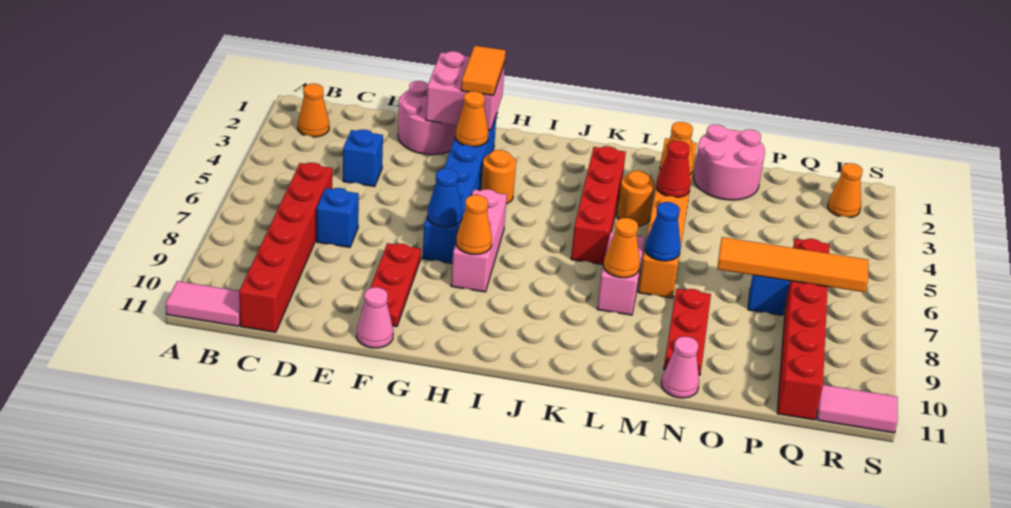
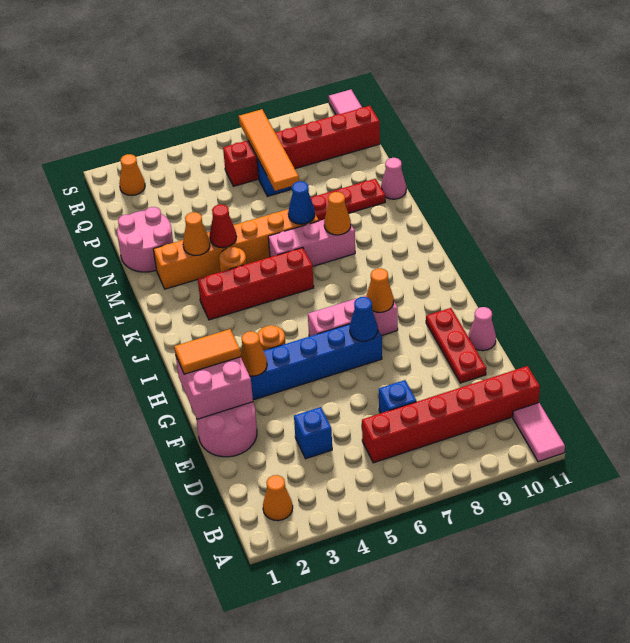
red 1x3 plate [362,243,421,326] -> red 1x3 plate turned to [426,308,486,383]
pink 1x2 brick [597,232,645,315] -> pink 1x3 brick [268,219,355,266]

